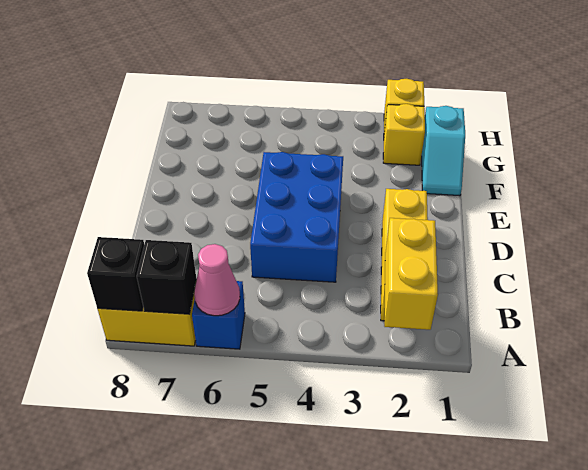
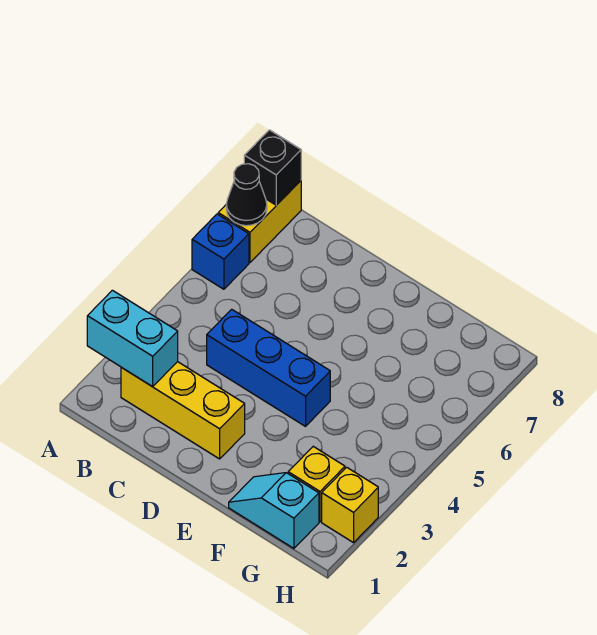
yellow 1x2 brick [384,218,438,330] -> cyan 1x2 brick [87,290,178,387]
pink 1x1 cone [194,244,240,316] -> none
black 1x1 brick [137,240,196,314] -> black 1x1 cone [226,164,267,226]
blue 2x3 brick [250,152,343,282] -> blue 1x3 brick [207,309,330,426]

